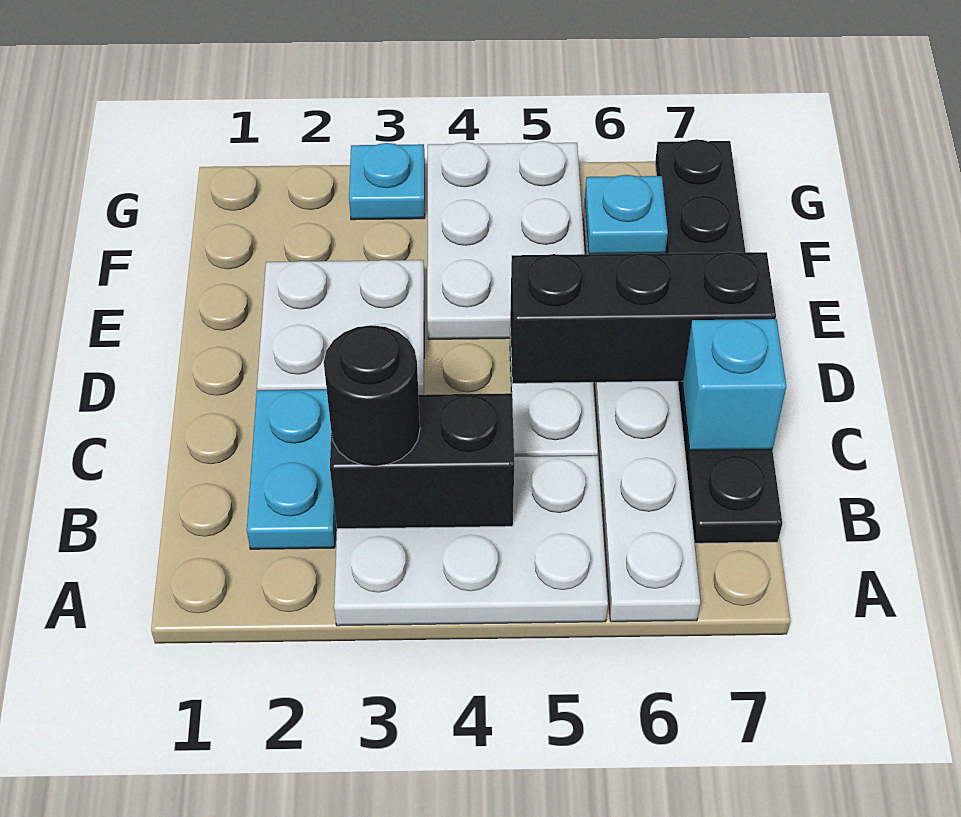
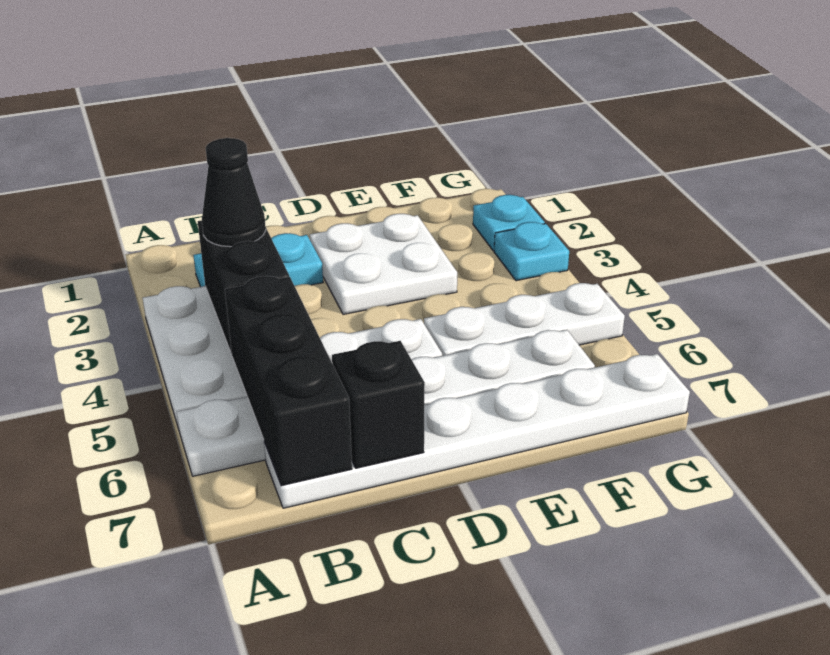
black 1x1 round brick [324,325,420,466] -> black 1x1 cone [202,138,266,247]
black 1x6 plate [655,139,782,543] -> white 1x6 plate [264,354,690,508]
cyan 1x1 brick [683,319,786,451] -> black 1x1 brick [332,341,425,468]
black 1x3 brick [510,252,776,383] -> black 1x3 brick moved to [225,276,352,486]
white 2x3 plate [427,141,585,339] -> white 1x3 plate [424,283,625,356]
cyan 1x1 plate [585,175,668,254] -> cyan 1x1 plate moved to [473,195,545,251]

